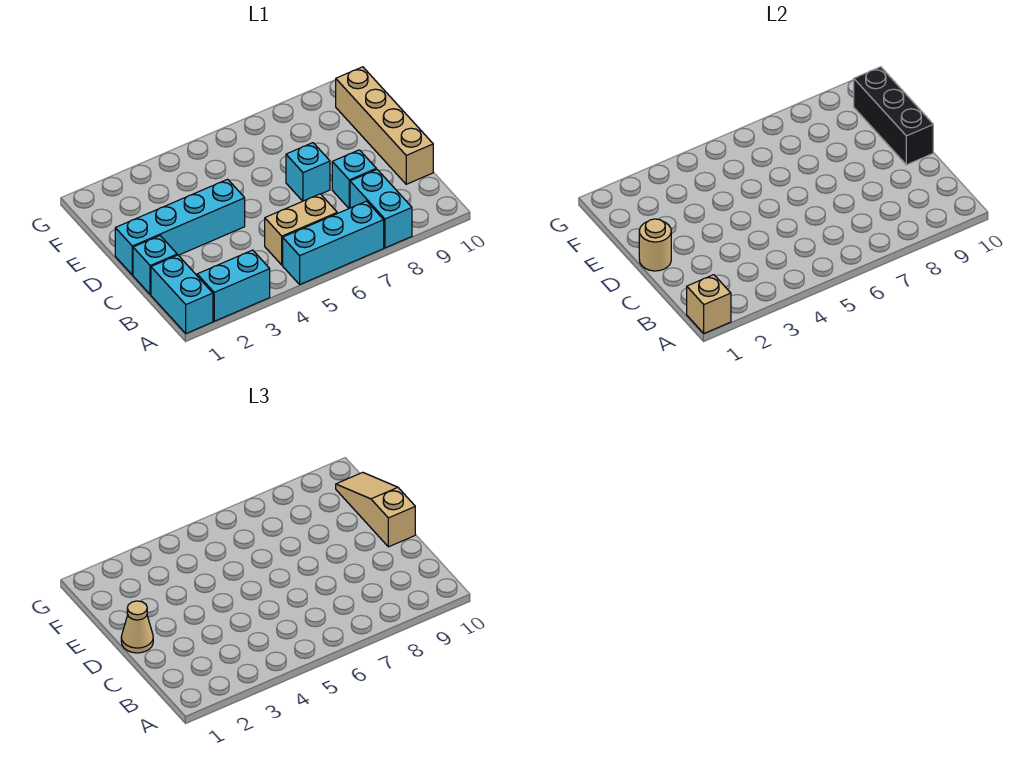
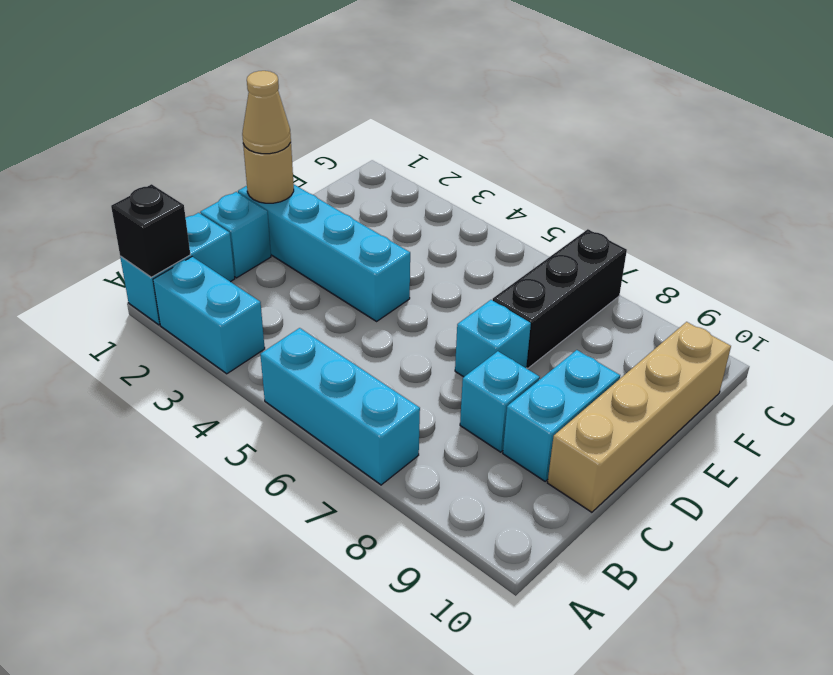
tan 1x1 brick [687,275,731,333] -> black 1x1 brick [111,184,190,277]
cyan 1x2 brick [350,169,412,248] -> cyan 1x2 brick moved to [503,350,620,481]
tan 1x2 brick [265,194,337,265] -> none
black 1x3 brick [854,67,933,165] -> black 1x3 brick moved to [493,229,627,369]
tan 1x3 slope [336,472,415,547] -> none

